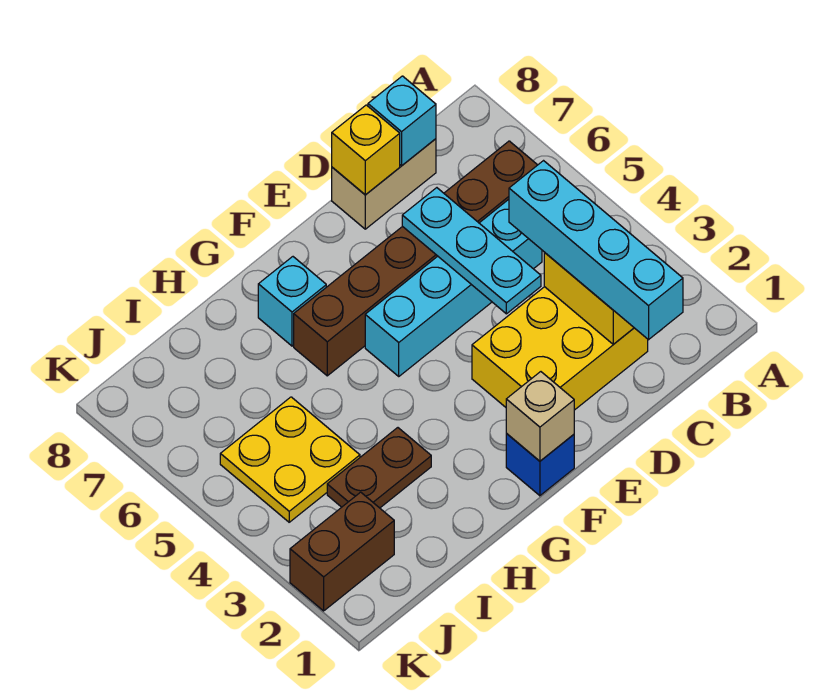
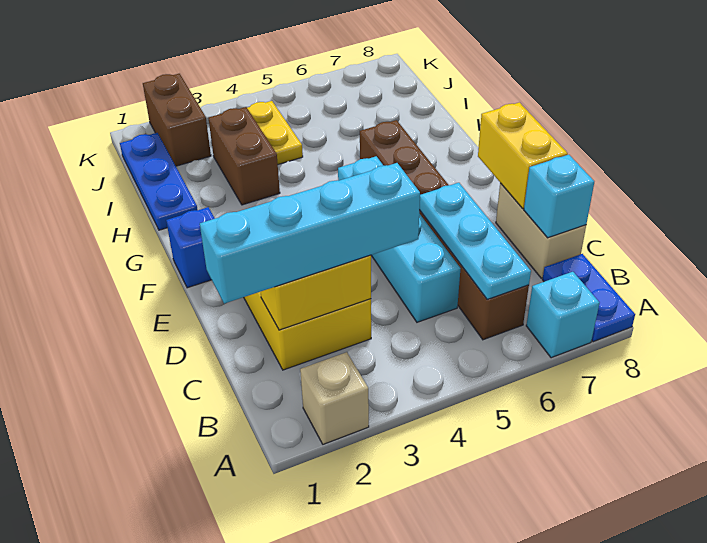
none -> blue 1x2 plate [542,254,635,342]
cyan 1x3 plate [402,188,541,314] -> cyan 1x3 plate turned to [419,183,531,299]
yellow 1x1 brick [332,105,400,195] -> yellow 1x2 brick [478,102,568,209]
tan 1x1 brick [506,372,574,461] -> tan 1x1 brick moved to [300,352,369,444]
cyan 1x1 brick [258,257,326,346] -> cyan 1x1 brick moved to [526,272,599,358]
none -> blue 1x3 plate [120,133,198,230]
brown 1x2 plate [327,428,431,508] -> brown 1x2 brick [209,107,280,205]
yellow 2x2 plate [220,397,360,522] -> yellow 1x2 plate [247,101,303,164]

